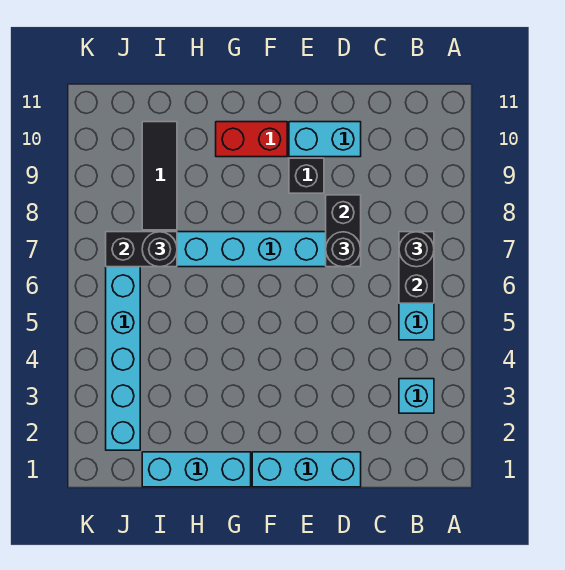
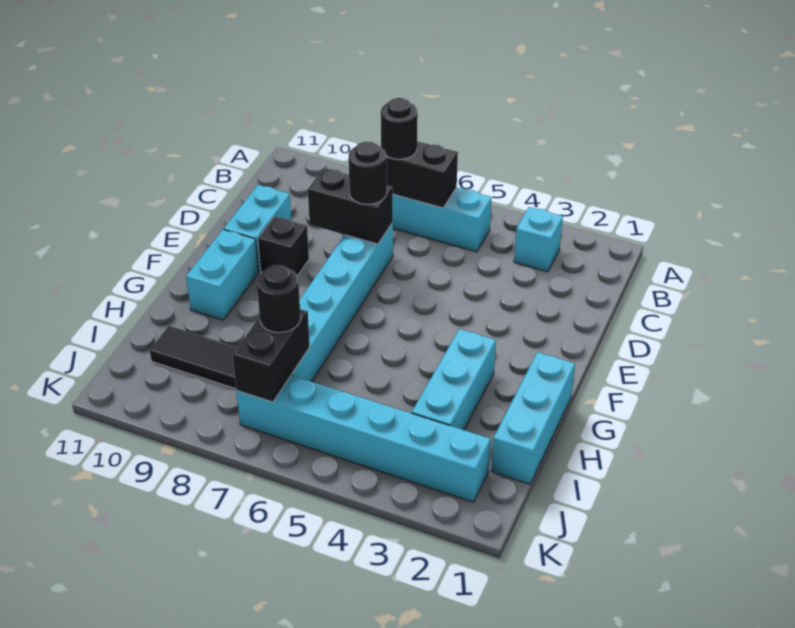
cyan 1x3 brick [252,452,361,487] -> cyan 1x3 brick moved to [412,329,496,430]
red 1x2 brick [216,122,287,157] -> cyan 1x2 brick [186,230,258,320]

